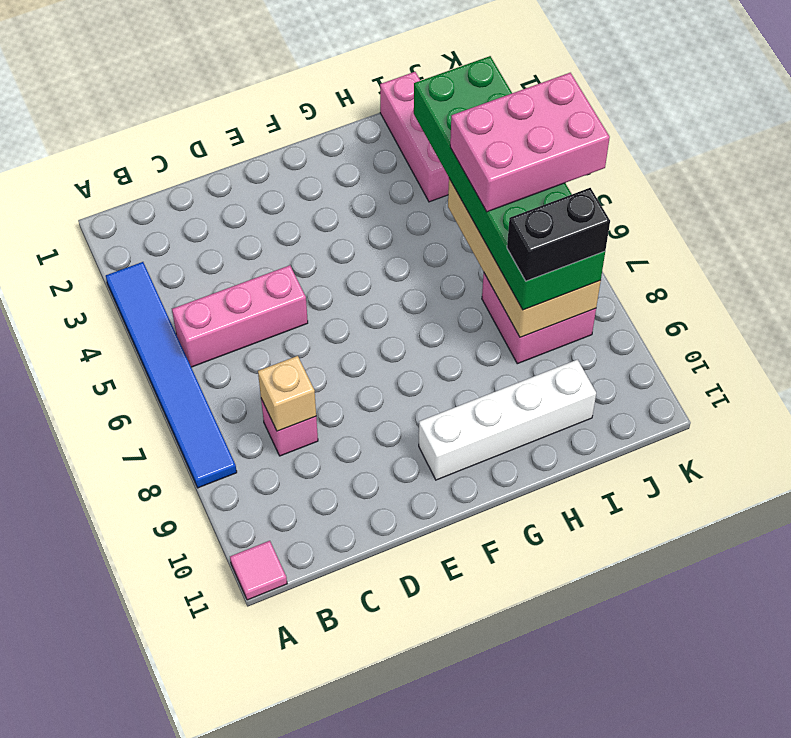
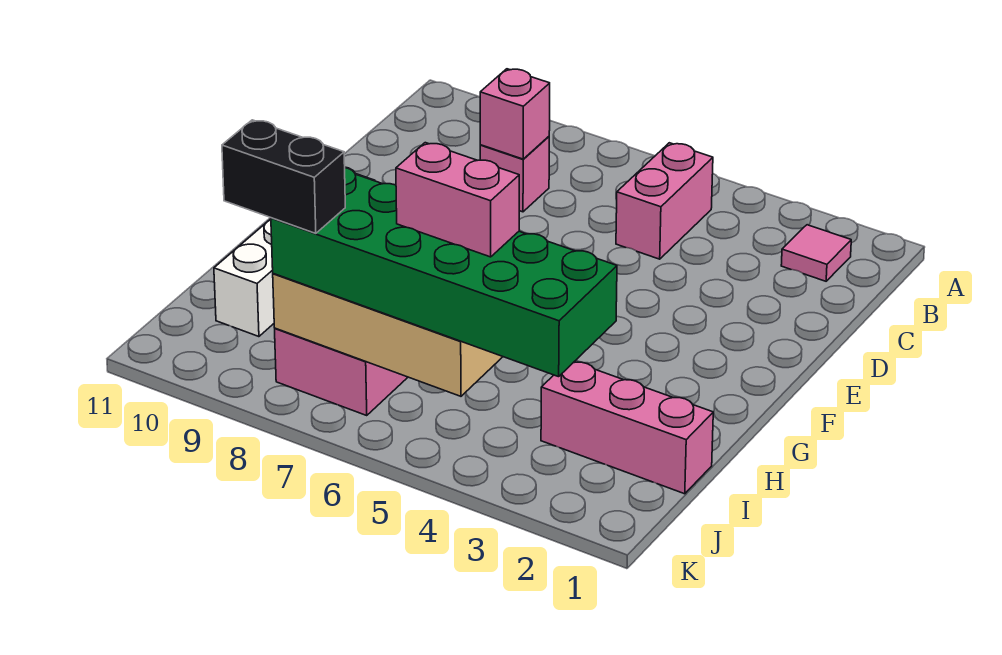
blue 1x6 tile [106,262,237,488] -> none
pink 1x1 tile [230,541,287,600] -> pink 1x1 tile moved to [781,225,851,281]
pink 1x3 brick [172,265,308,367] -> pink 1x2 brick [616,143,713,259]
tan 1x1 brick [258,356,316,431] -> pink 1x1 brick [480,69,550,159]
pink 2x3 brick [450,73,610,212] -> pink 1x2 brick [396,143,519,257]
black 1x2 brick [507,188,610,281] -> black 1x2 brick turned to [222,120,345,233]

